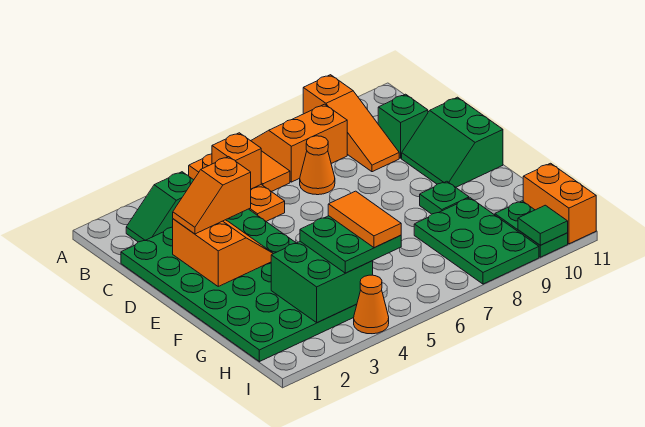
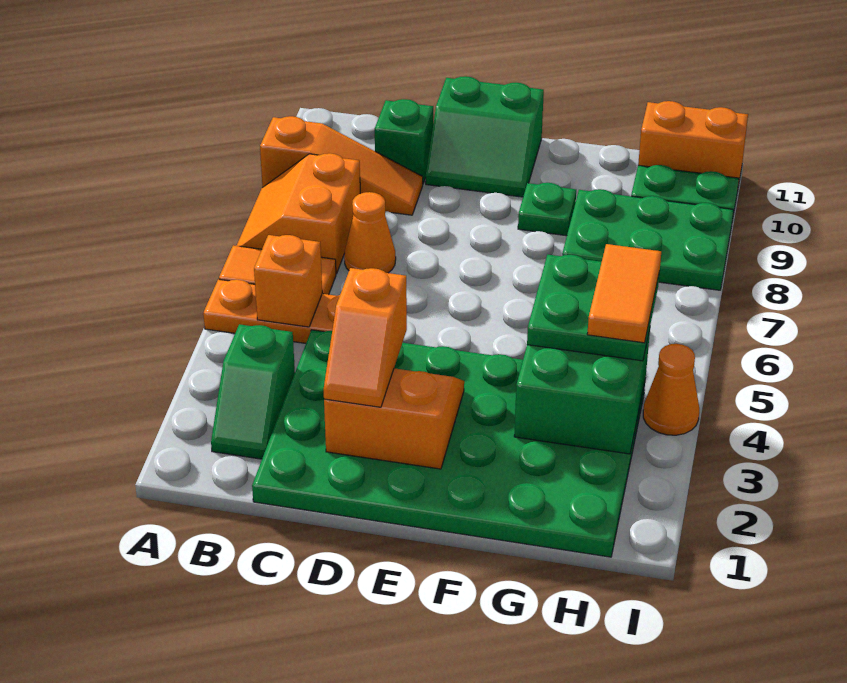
orange 1x2 tile [328,191,401,248] -> orange 1x2 tile turned to [587,244,661,343]
green 1x1 tile [518,205,568,245] -> none

